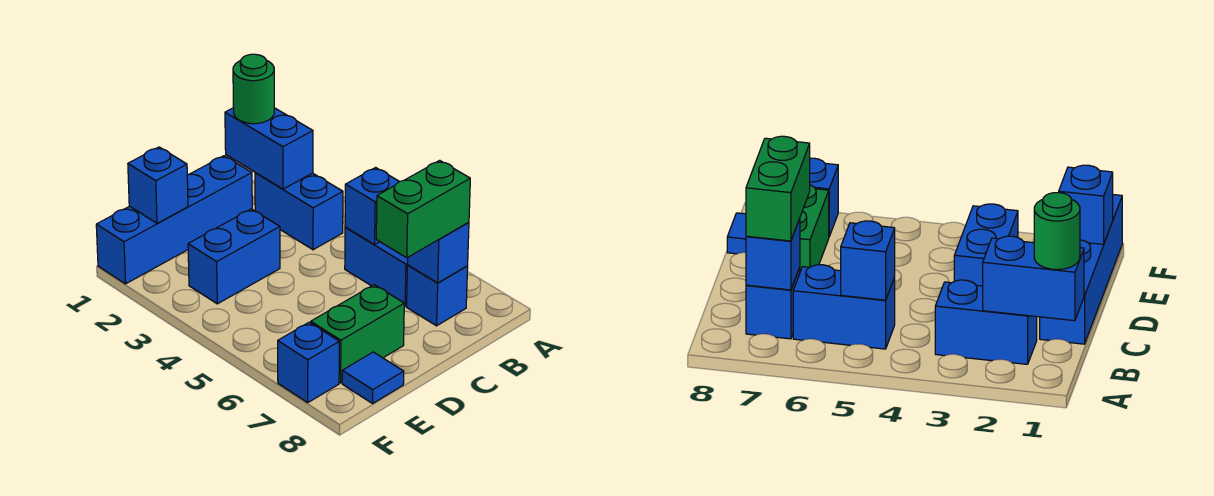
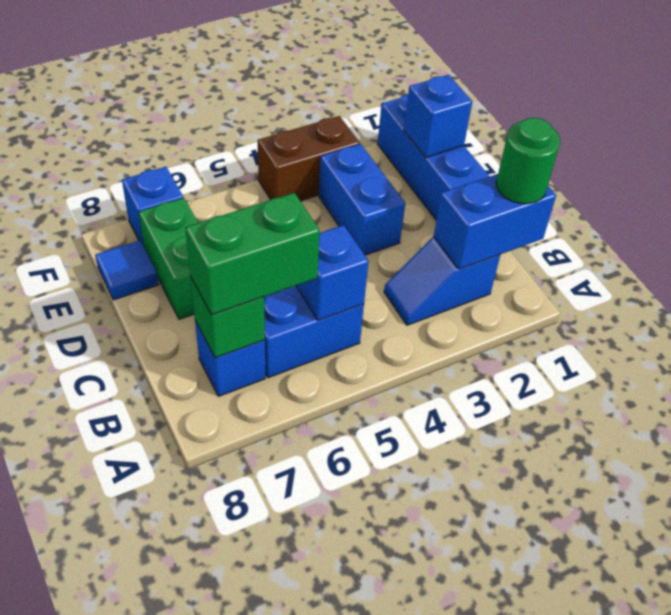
blue 1x2 brick [255,173,343,250] -> blue 1x2 slope [384,237,500,325]
blue 1x1 brick [407,222,469,283] -> green 1x1 brick [190,276,265,358]
green 1x2 brick [376,160,470,258] -> green 1x2 brick turned to [185,193,320,315]
none -> brown 1x2 brick [258,116,360,201]

